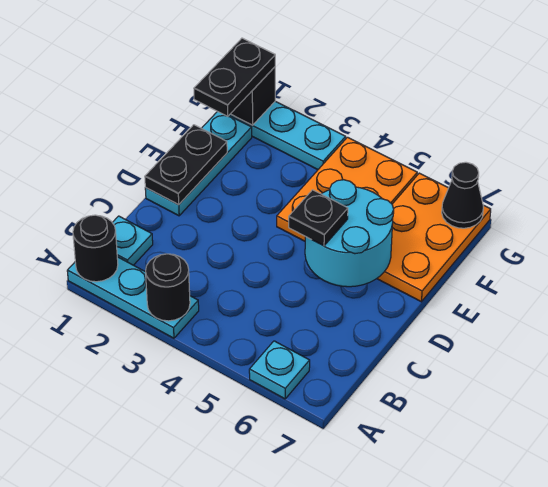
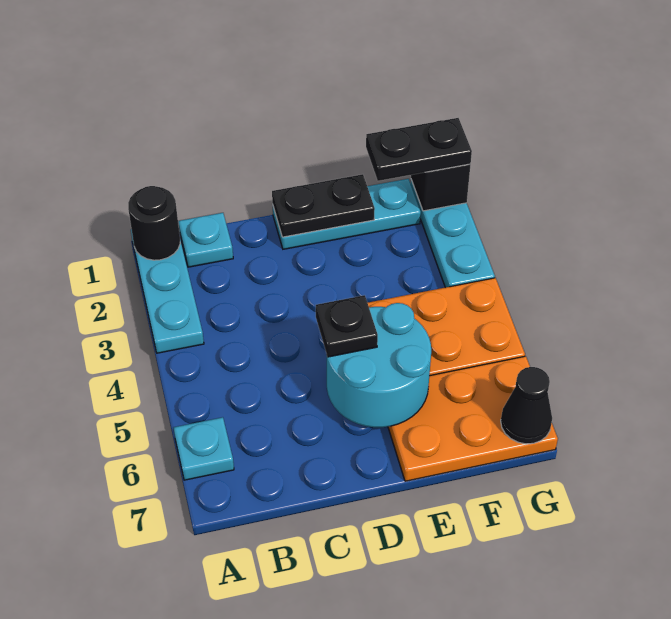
black 1x1 round brick [146,254,190,321] -> none

